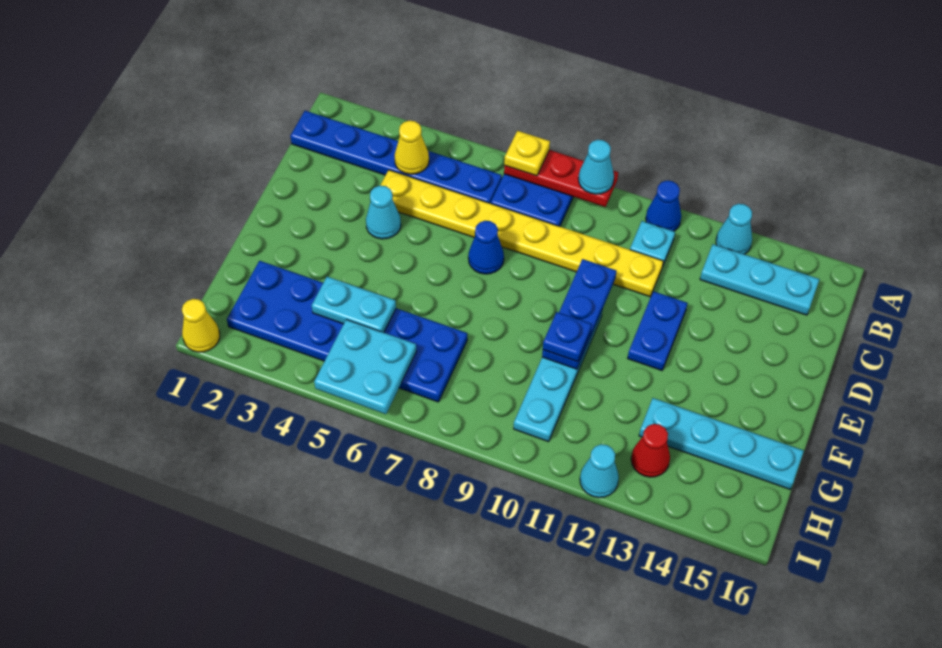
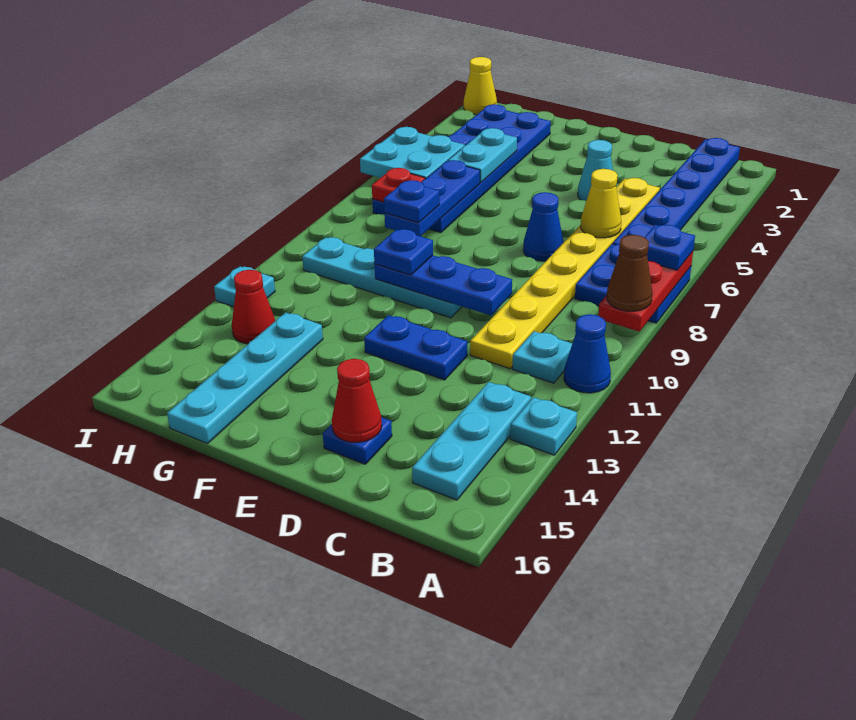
yellow 1x1 plate [504,131,550,176] -> blue 1x1 plate [644,225,695,270]
cyan 1x1 cone [578,140,614,194] -> brown 1x1 cone [607,235,653,311]
cyan 1x1 cone [716,204,752,254] -> cyan 1x1 plate [510,397,577,455]
yellow 1x1 cone [394,121,429,174] -> yellow 1x1 cone moved to [581,169,621,238]
none -> blue 1x1 plate [323,417,392,464]
none -> red 1x1 cone [332,359,382,442]
none -> blue 1x3 plate [384,160,480,236]
none -> blue 1x1 plate [384,180,440,223]
none -> red 1x1 plate [372,168,425,202]
cyan 1x1 cone [580,444,619,498] -> cyan 1x1 plate [214,266,275,307]

